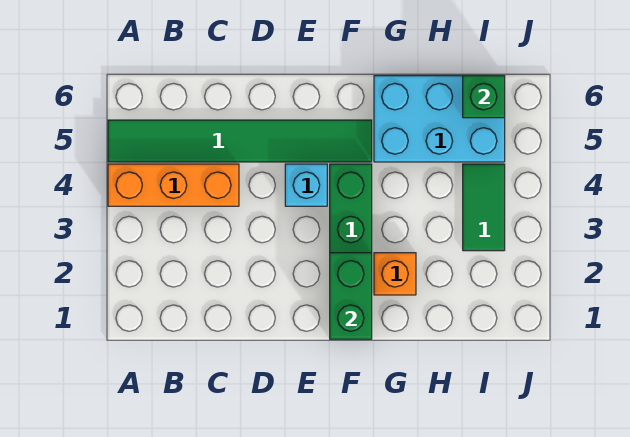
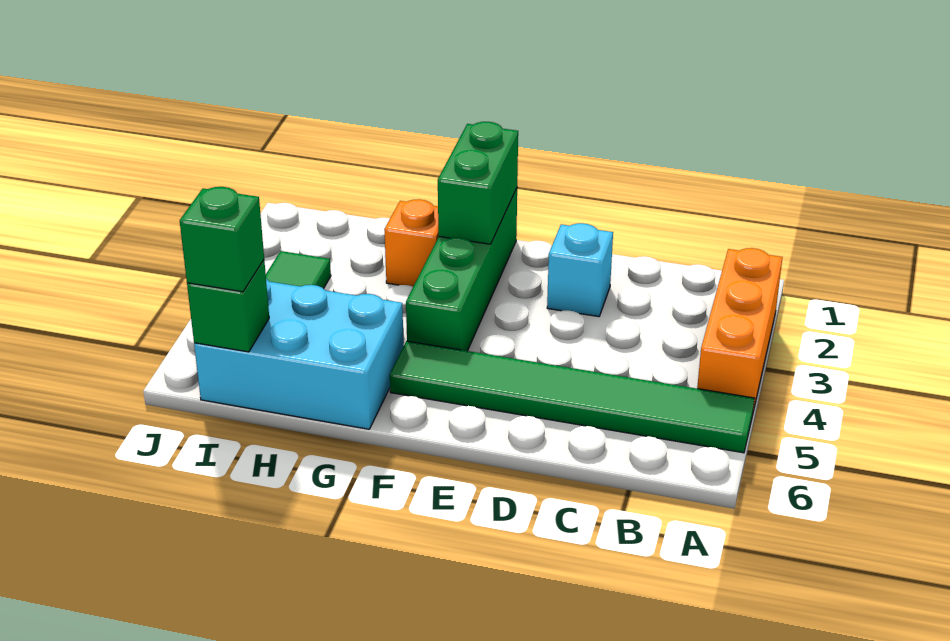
orange 1x3 brick [108,164,239,206] -> orange 1x3 brick turned to [697,248,782,411]
cyan 1x1 brick [285,164,327,206] -> cyan 1x1 brick moved to [547,223,613,317]
none -> green 1x1 brick [180,187,264,292]

